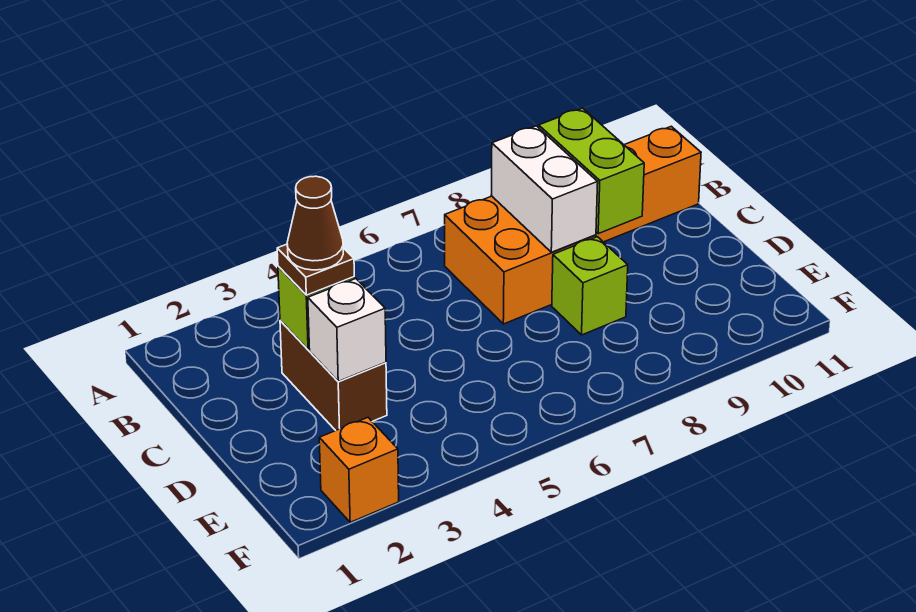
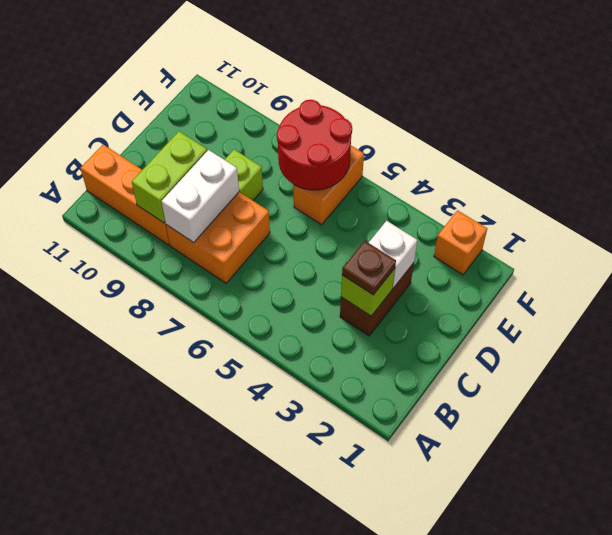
brown 1x1 cone [287,176,343,270] -> none
none -> orange 1x2 brick [294,146,364,225]
none -> red 2x2 round brick [277,100,352,190]

